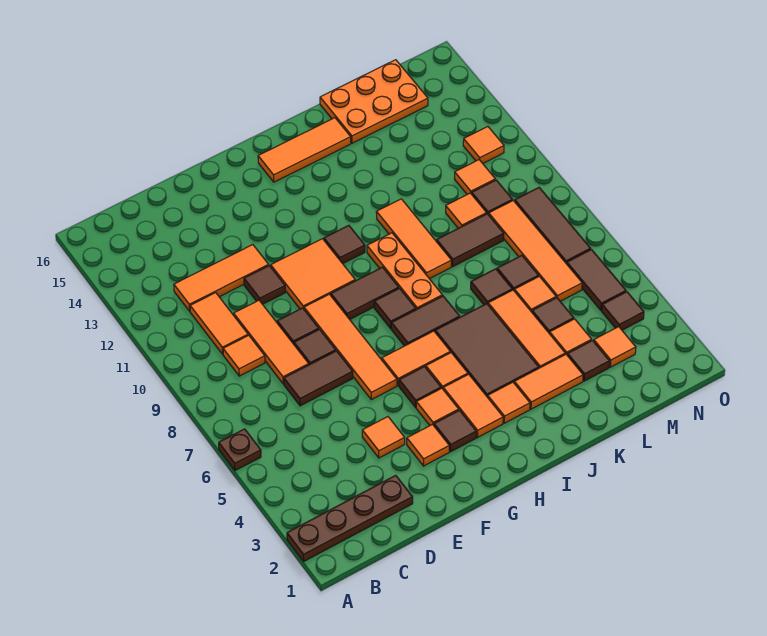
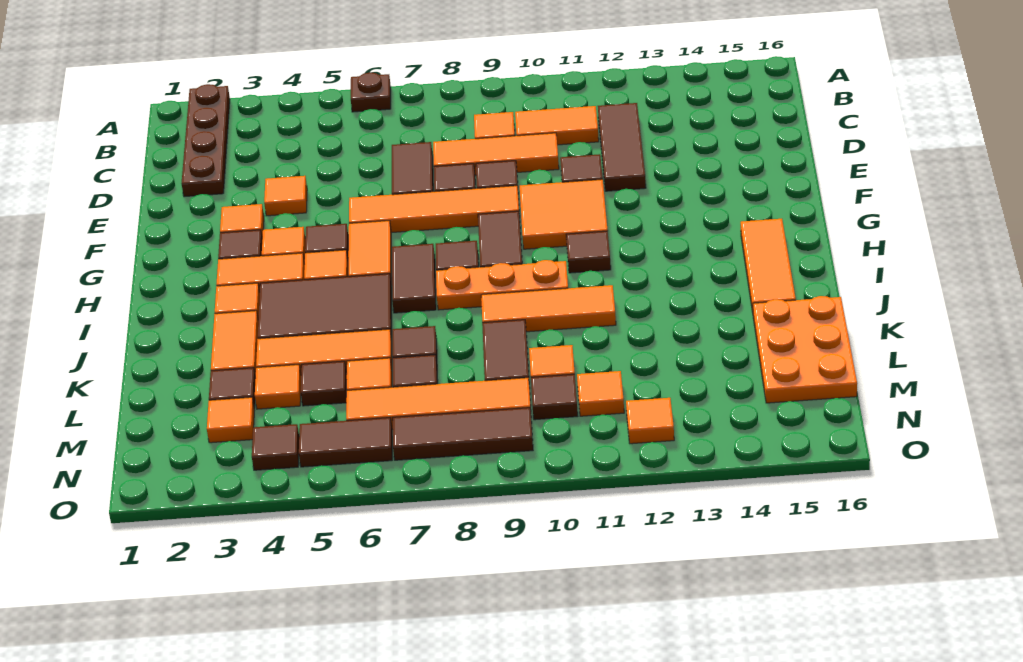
orange 1x3 tile [174,245,269,311] -> brown 1x3 tile [598,103,646,191]

